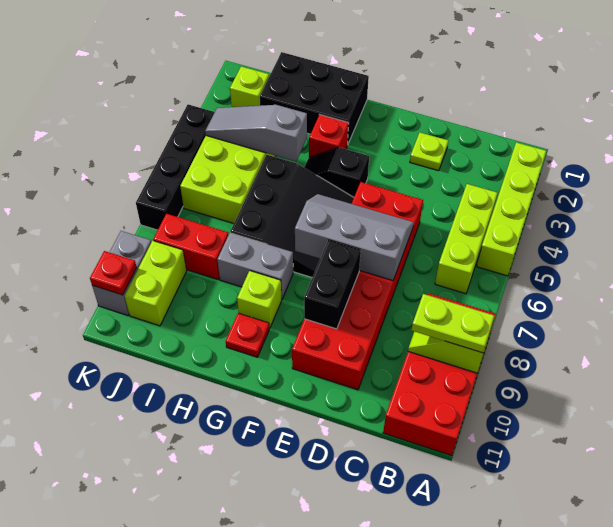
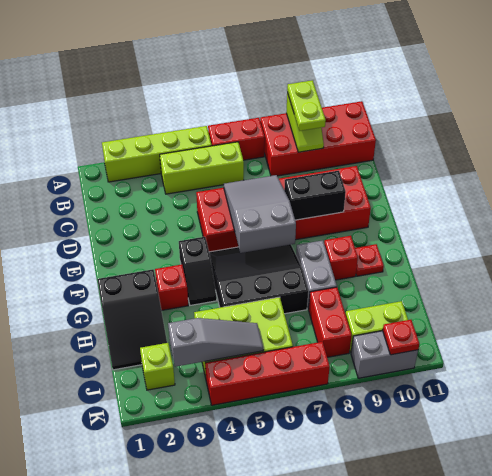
none -> red 1x2 brick [208,118,265,160]
lime 1x1 plate [410,133,448,171] -> none
grey 2x3 slope [295,194,414,281] -> grey 2x3 slope turned to [224,175,296,253]
black 2x3 brick [260,52,369,144] -> black 2x3 slope [97,269,167,370]
lime 1x1 brick [237,271,282,328] -> red 1x1 brick [324,236,358,280]
grey 1x3 slope [205,105,307,161] -> grey 1x3 slope turned to [168,318,263,367]
black 1x4 brick [136,104,215,230] -> red 1x4 brick [205,342,330,405]

